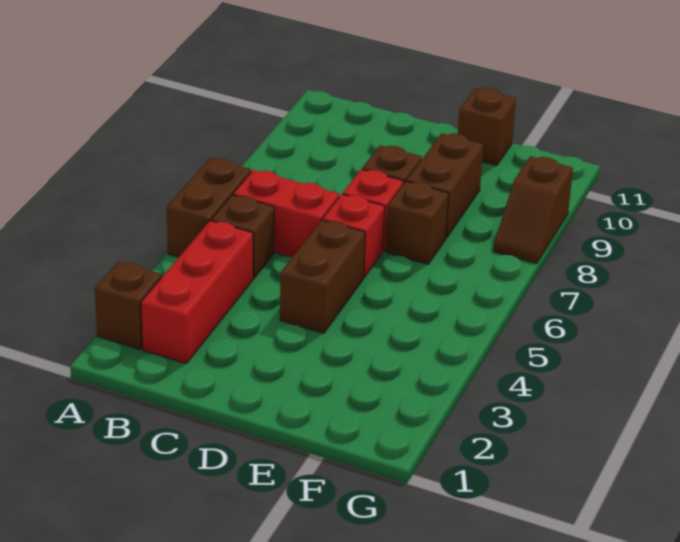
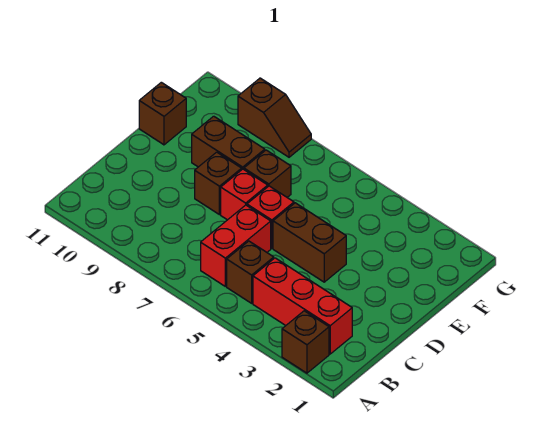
brown 1x2 brick [167,158,251,257] -> none

